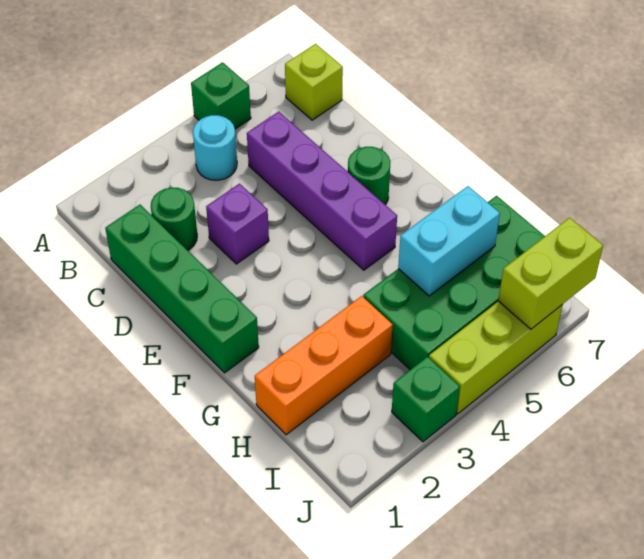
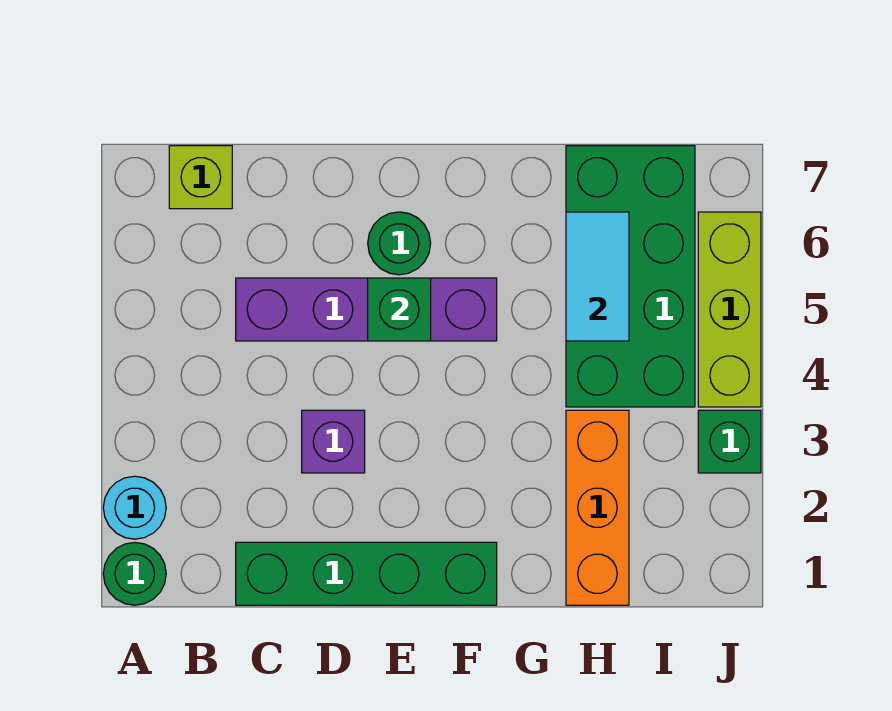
green 1x1 brick [191,62,251,129] -> green 1x1 brick moved to [368,278,431,341]
cyan 1x1 round brick [193,115,237,180] -> cyan 1x1 round brick moved to [103,476,166,539]
green 1x1 round brick [151,187,197,250] -> green 1x1 round brick moved to [103,542,166,605]
cyan 1x2 brick [398,186,500,296] -> cyan 1x2 tile [566,212,629,341]
lime 1x2 brick [498,218,603,329] -> none

